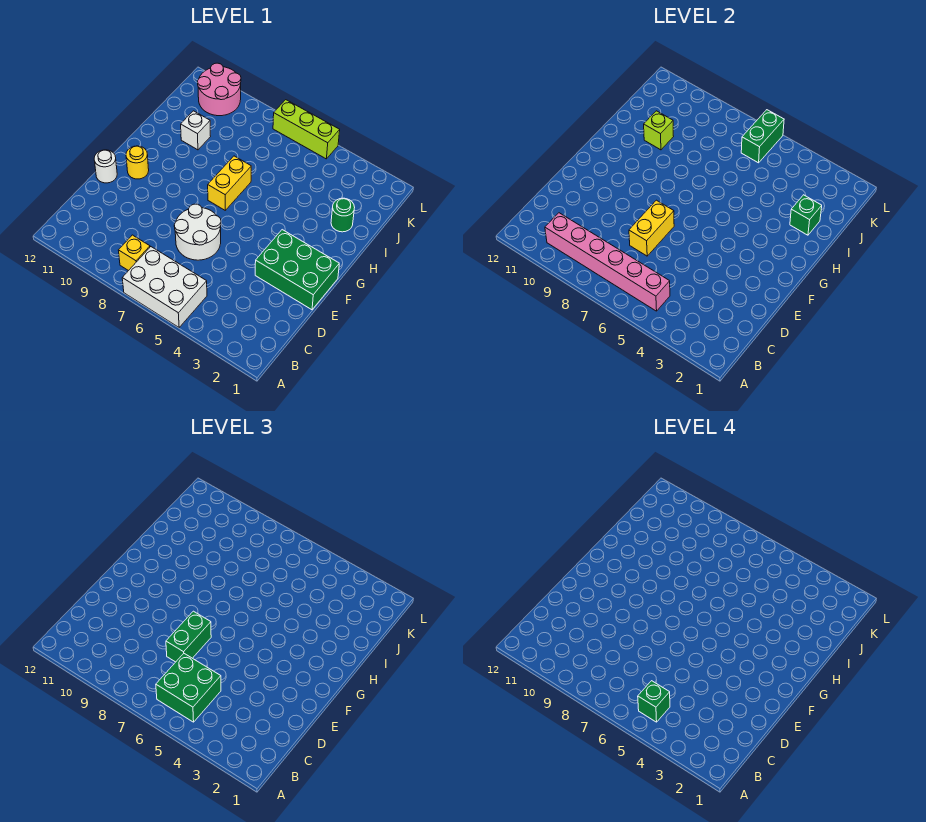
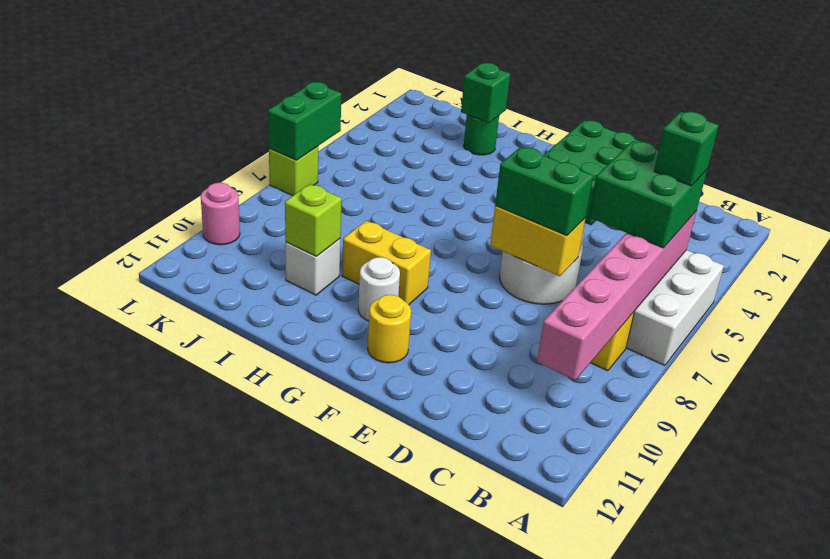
white 1x1 round brick [94,150,117,183] -> white 1x1 round brick moved to [358,257,400,321]
yellow 1x2 brick [208,156,251,210] -> yellow 1x2 brick moved to [342,221,431,305]
green 1x2 brick [741,110,784,163] -> green 1x2 brick turned to [268,82,341,160]
pink 2x2 round brick [198,63,241,116] -> pink 1x1 round brick [201,183,240,245]
lime 1x3 brick [273,100,340,159] -> lime 1x1 brick [269,146,318,196]

